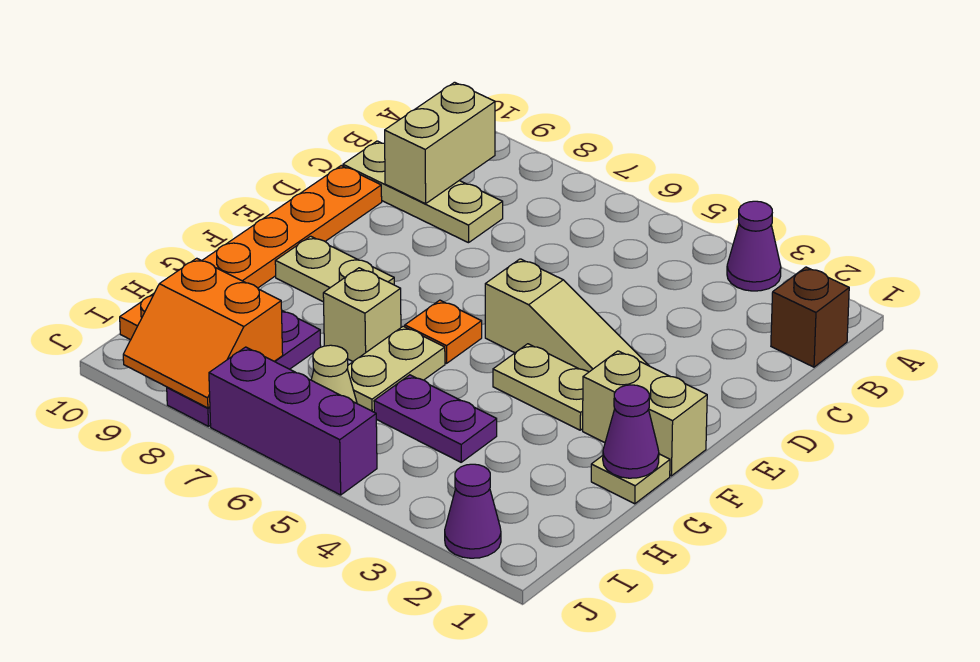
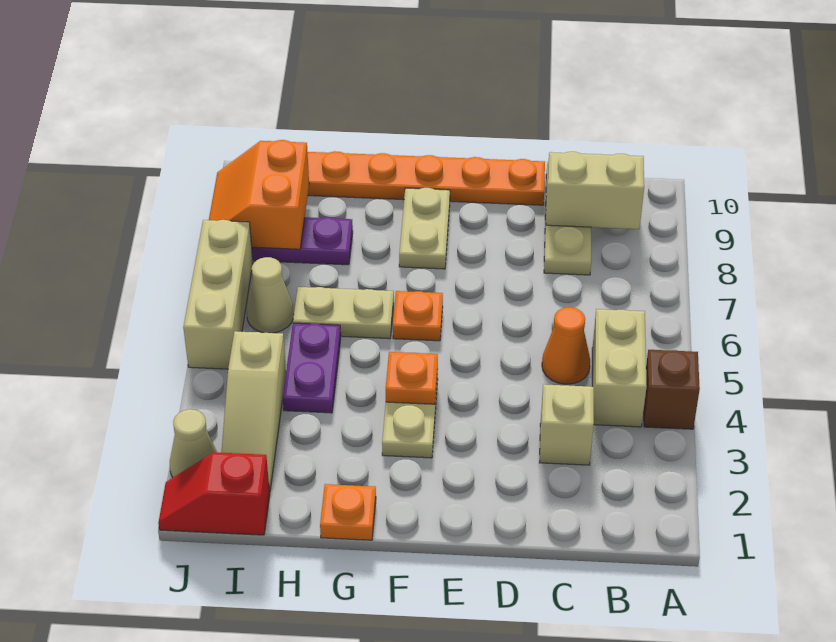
purple 1x1 cone [727,201,781,291] -> none
brown 1x1 brick [771,267,849,367] -> brown 1x1 brick moved to [644,350,700,429]
none -> orange 1x1 cone [542,307,590,384]
tan 1x3 slope [485,259,649,372] -> tan 1x3 slope moved to [221,331,286,490]
tan 1x2 brick [583,351,707,476] -> tan 1x2 brick moved to [592,309,647,427]
none -> orange 1x1 plate [386,352,438,404]
tan 1x1 plate [591,454,670,504] -> orange 1x1 plate [320,484,376,540]
purple 1x1 cone [603,385,659,478] -> none
tan 1x1 brick [323,268,401,361] -> tan 1x1 brick moved to [540,384,594,465]
none -> red 1x2 slope [158,452,270,535]
purple 1x1 cone [445,464,501,558] -> tan 1x1 cone [170,409,217,478]
purple 1x3 brick [209,347,377,495] -> tan 1x3 brick [183,220,253,369]

